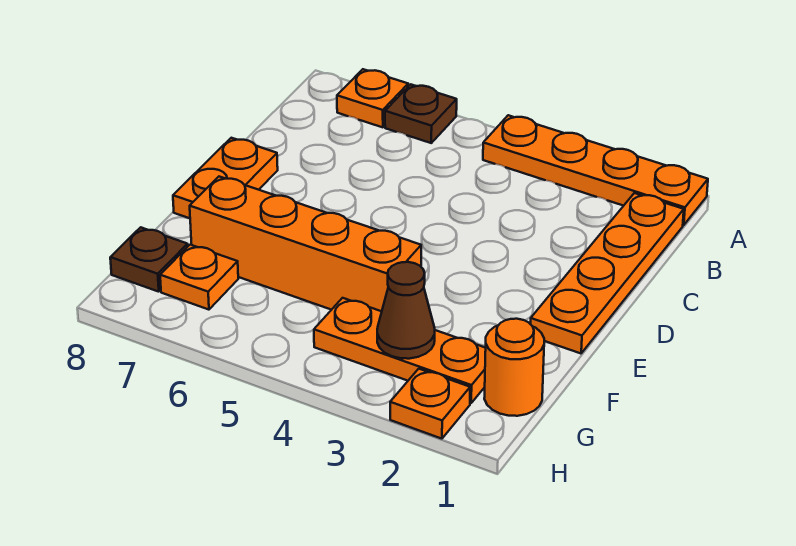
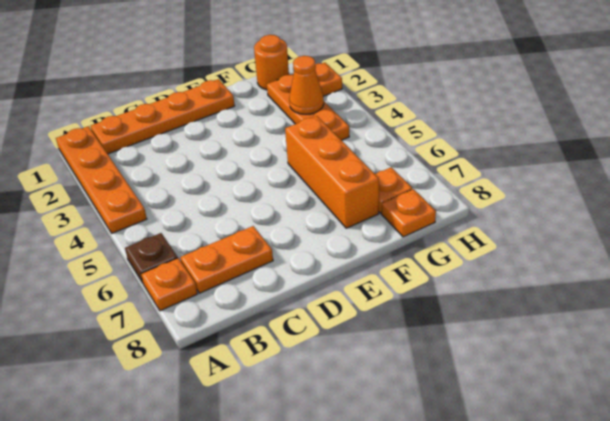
orange 1x2 plate [173,138,278,218] -> orange 1x2 plate moved to [180,226,273,293]
orange 1x4 brick [190,177,421,311] -> orange 1x3 brick [285,116,379,228]
brown 1x1 cone [377,262,435,359] -> orange 1x1 cone [289,56,324,114]
brown 1x1 plate [110,227,188,292] -> orange 1x1 plate [381,189,436,237]

